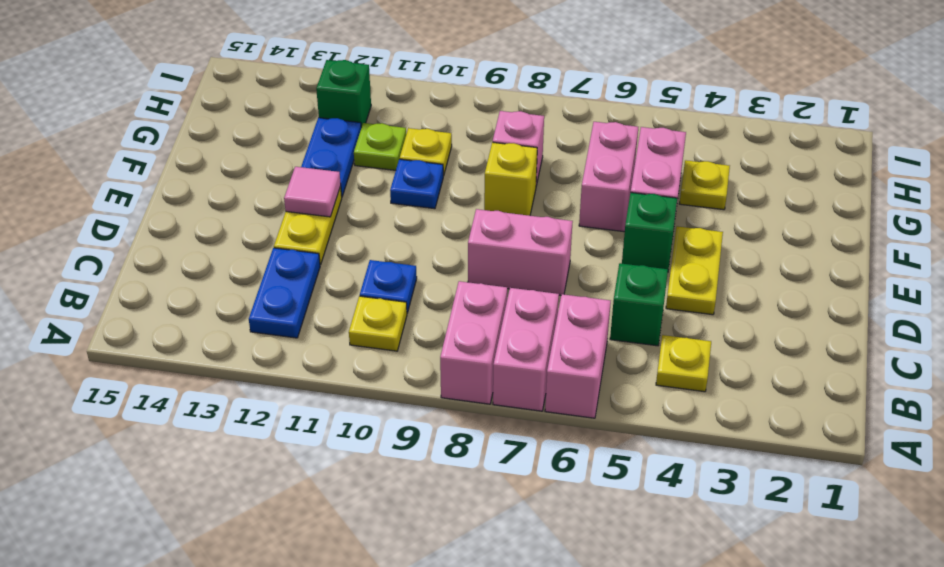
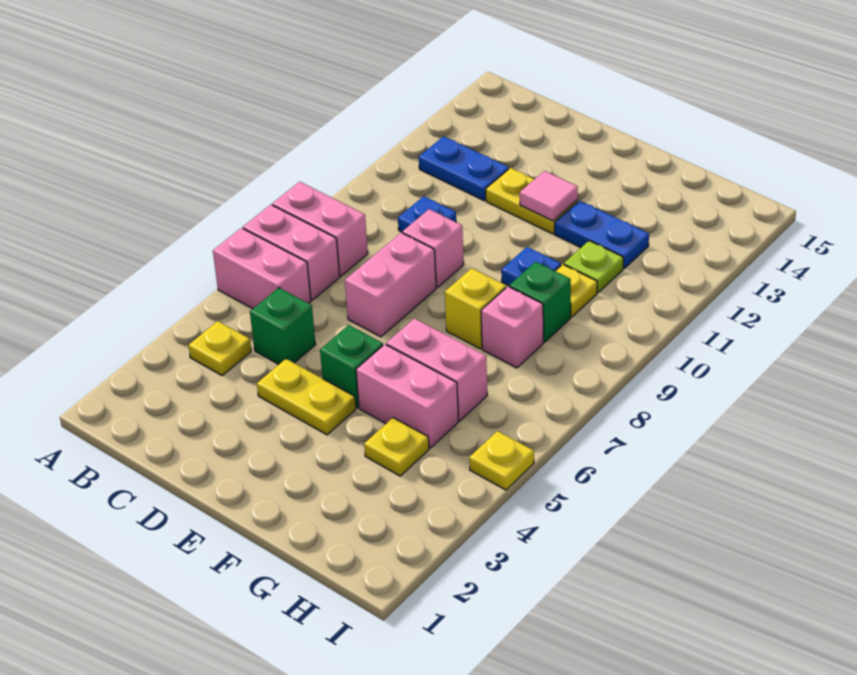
yellow 1x1 plate [349,296,407,351] -> yellow 1x1 plate moved to [469,431,534,490]
none -> pink 1x1 brick [402,209,464,288]
green 1x1 brick [316,60,371,127] -> green 1x1 brick moved to [509,262,571,342]

